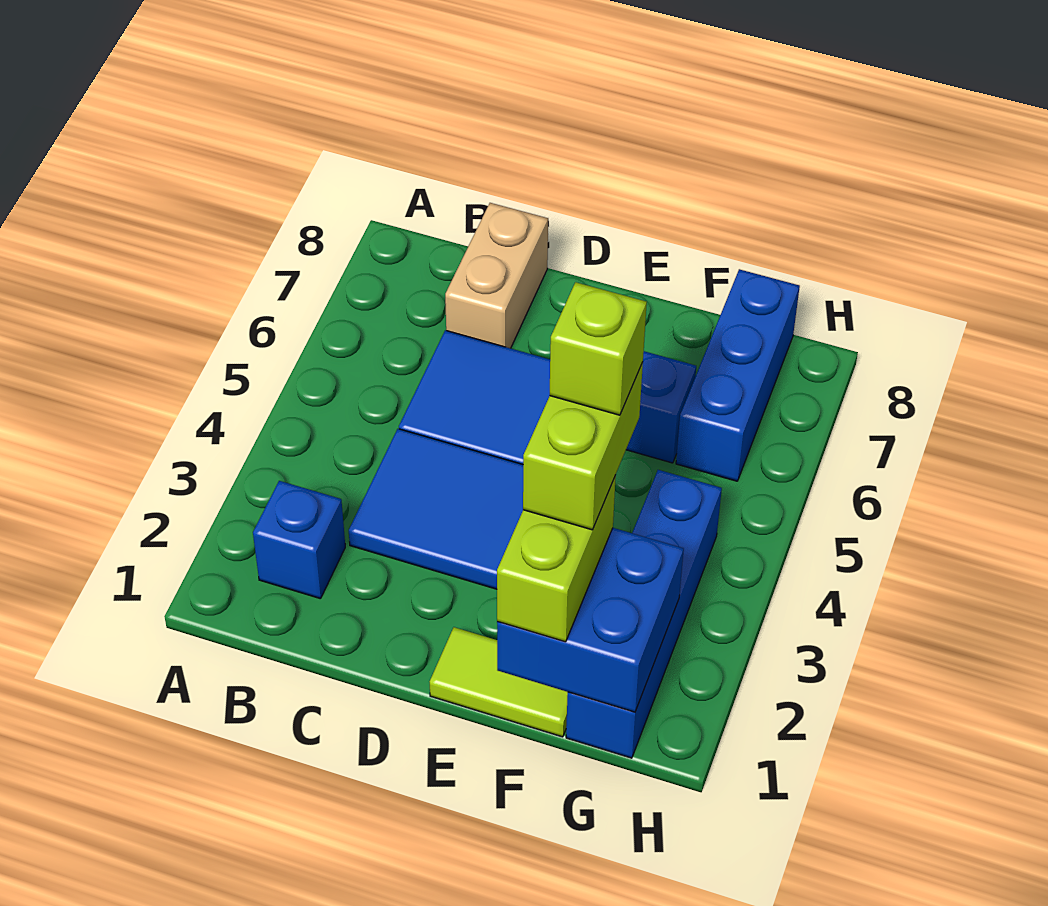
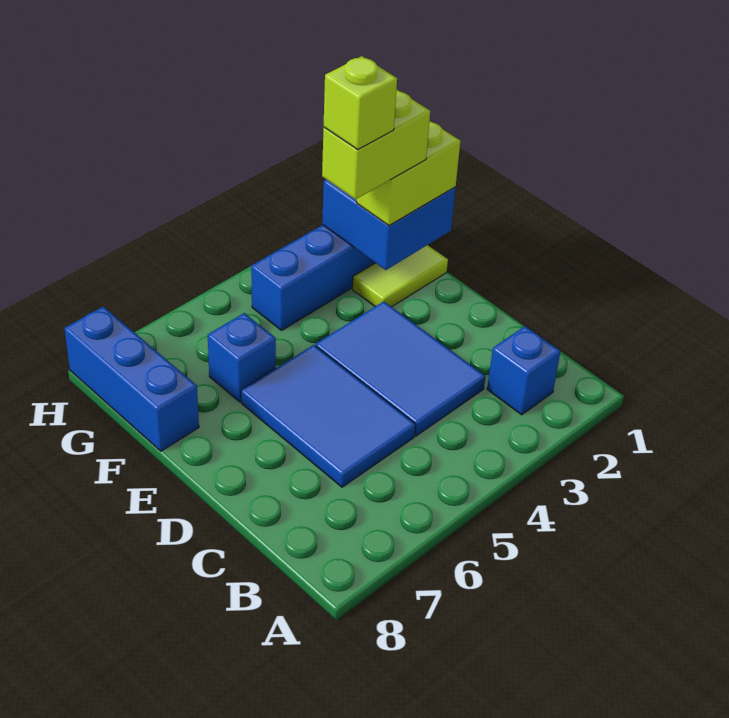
tan 1x2 brick [445,203,548,348] -> none
lime 1x2 tile [430,627,568,737] -> lime 1x2 tile turned to [352,245,448,307]
blue 1x3 brick [676,269,800,481] -> blue 1x3 brick turned to [64,306,199,451]

